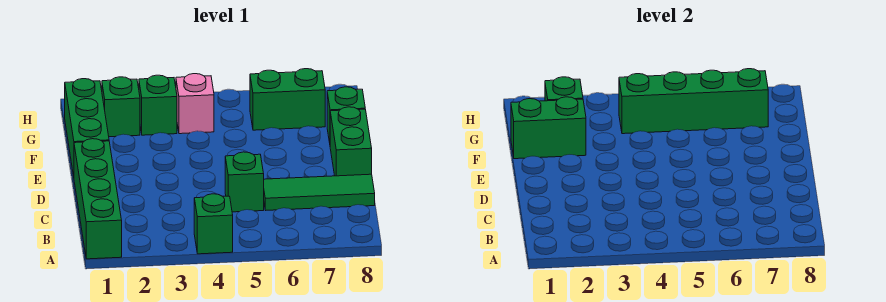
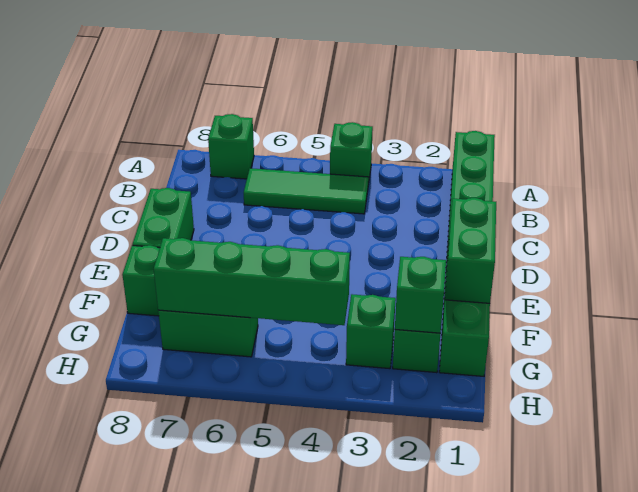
green 1x1 brick [225,152,264,212] -> green 1x1 brick moved to [208,114,254,179]
green 1x3 tile [264,174,375,210] -> green 1x3 tile moved to [244,168,368,214]
green 1x2 brick [511,97,586,159] -> green 1x2 brick turned to [445,198,496,303]
pink 1x1 brick [176,74,214,134] -> none

